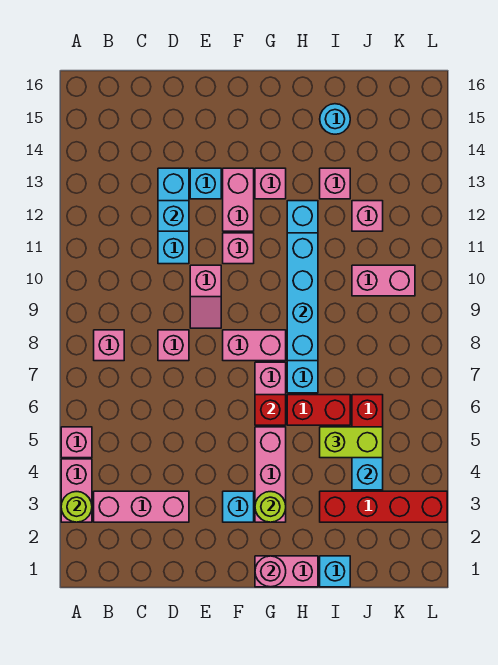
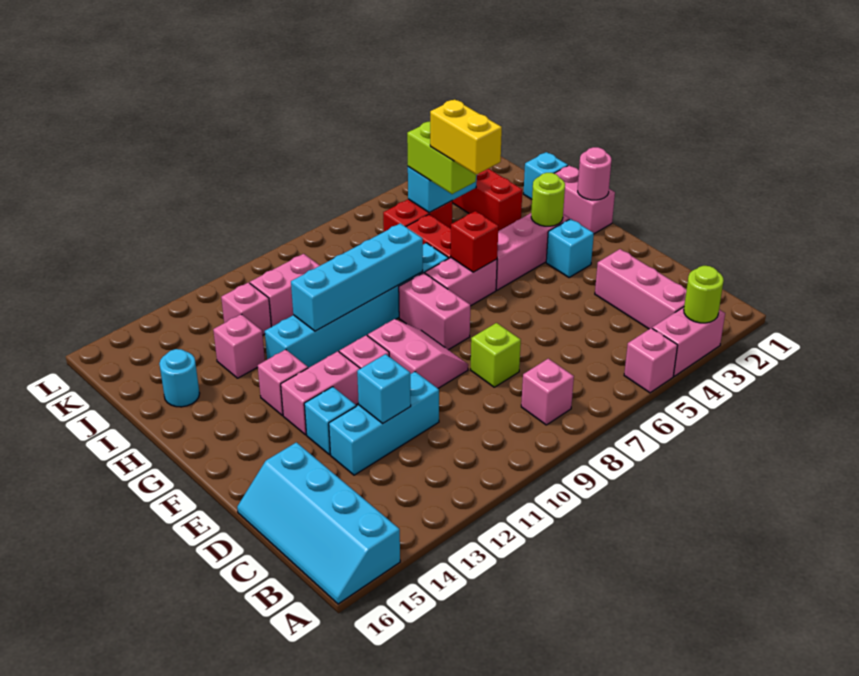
none -> cyan 2x4 slope [237,442,400,604]
pink 1x1 brick [158,330,189,361] -> lime 1x1 brick [471,323,521,387]
pink 1x2 slope [190,265,221,328] -> pink 2x2 slope [367,319,468,388]
none -> yellow 1x2 brick [430,99,502,175]
pink 1x2 brick [352,265,415,296] -> pink 1x2 brick turned to [250,254,320,327]

